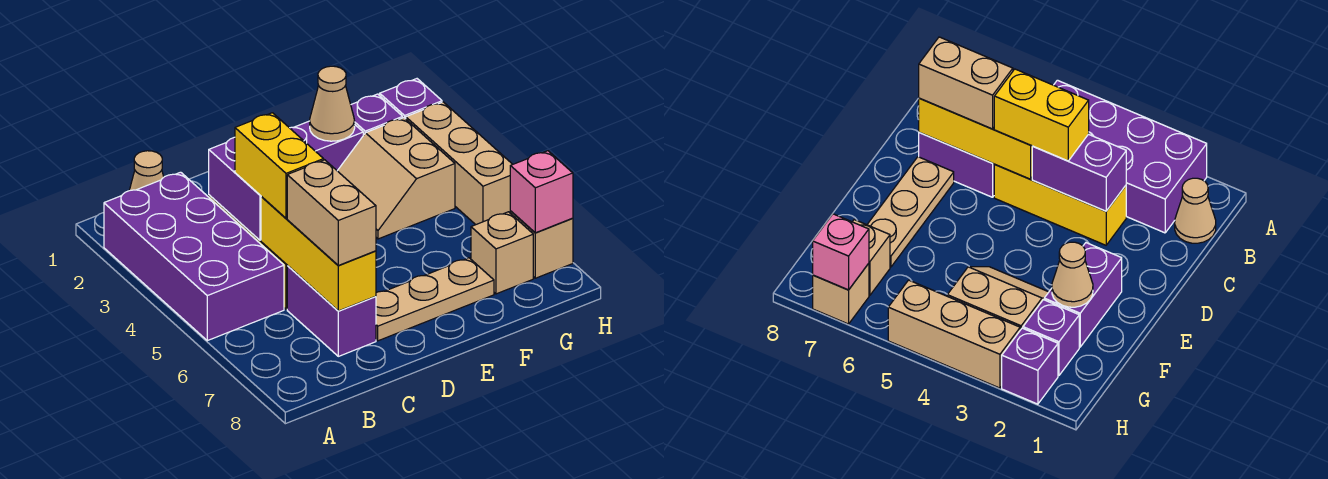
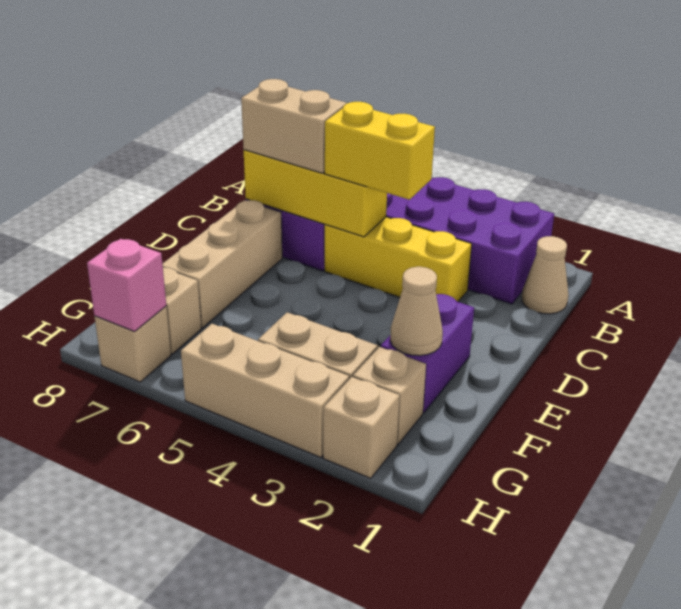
purple 1x2 brick [209,137,261,240] -> none
tan 1x3 plate [376,258,494,341] -> tan 1x3 brick [163,200,282,328]
purple 1x1 brick [351,94,403,135] -> tan 1x1 brick [353,347,426,444]
purple 1x1 brick [380,79,442,119] -> tan 1x1 brick [323,377,400,478]

